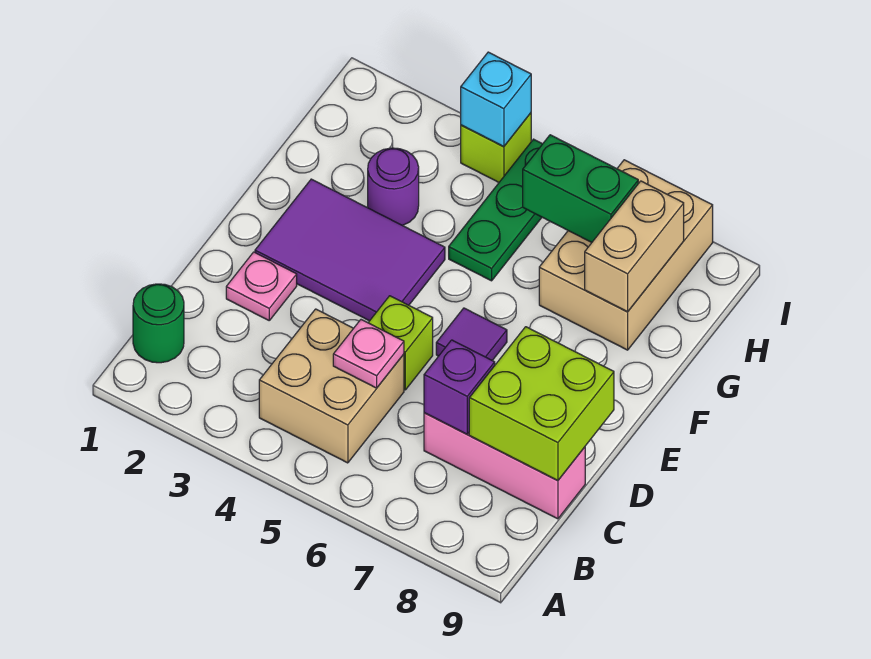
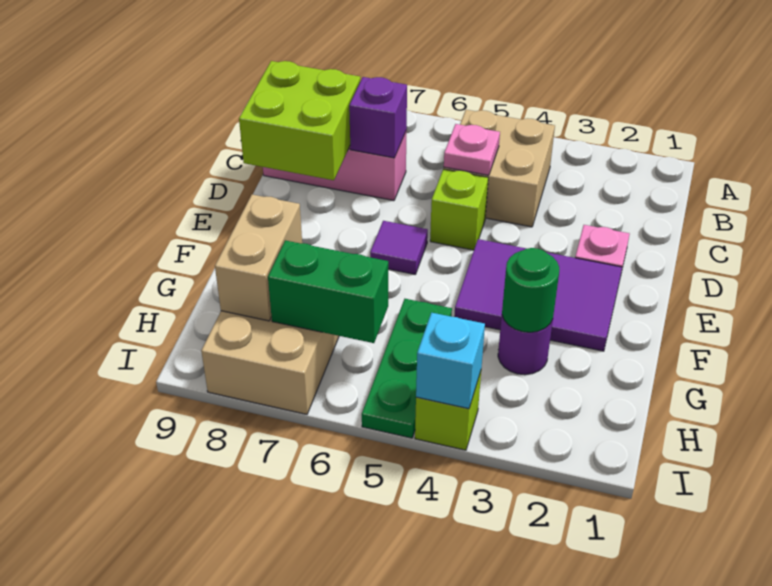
green 1x1 round brick [133,284,184,363] -> green 1x1 round brick moved to [502,248,559,332]

